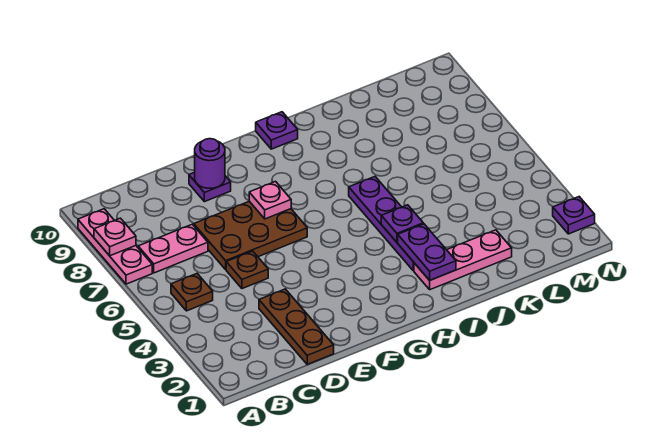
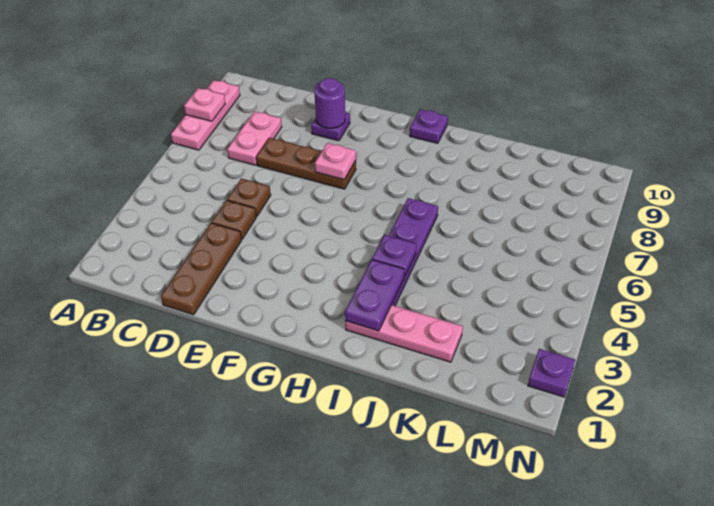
brown 1x1 plate [171,274,213,311] -> brown 1x1 plate moved to [212,200,256,239]
pink 1x2 plate [138,224,208,273] -> pink 1x2 plate turned to [227,111,282,165]
brown 2x3 plate [194,201,307,269] -> brown 1x3 plate [256,138,356,189]

